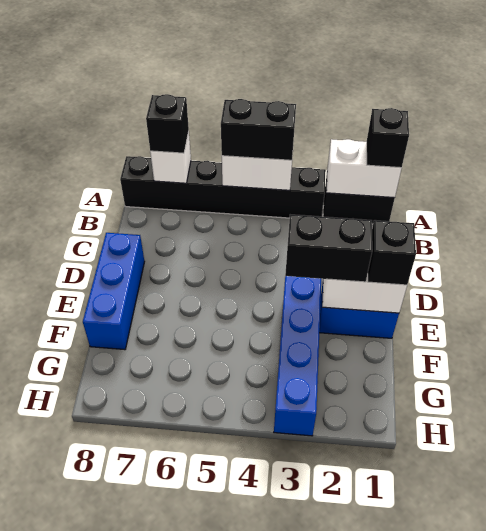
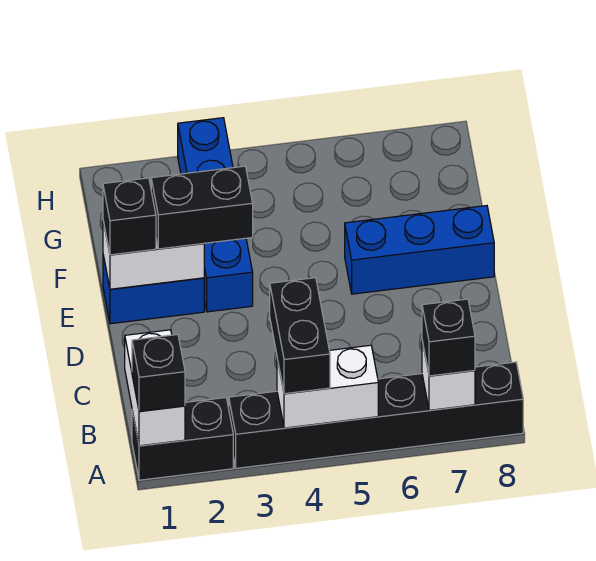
white 1x2 brick [326,139,402,198] -> white 1x2 brick turned to [125,330,185,446]
black 1x2 brick [221,99,296,160] -> black 1x2 brick turned to [270,278,330,394]
blue 1x3 brick [83,233,145,350] -> blue 1x3 brick turned to [345,206,494,294]

